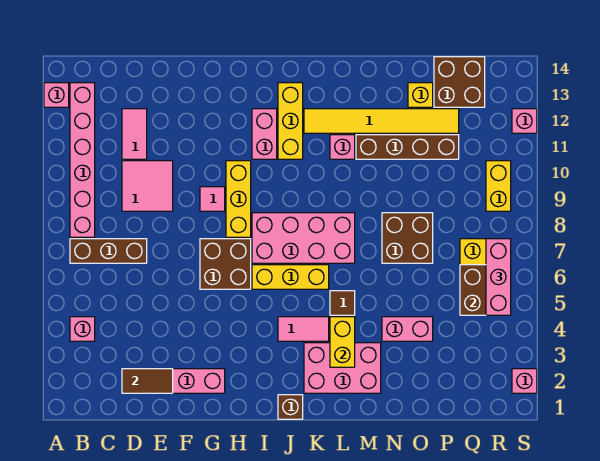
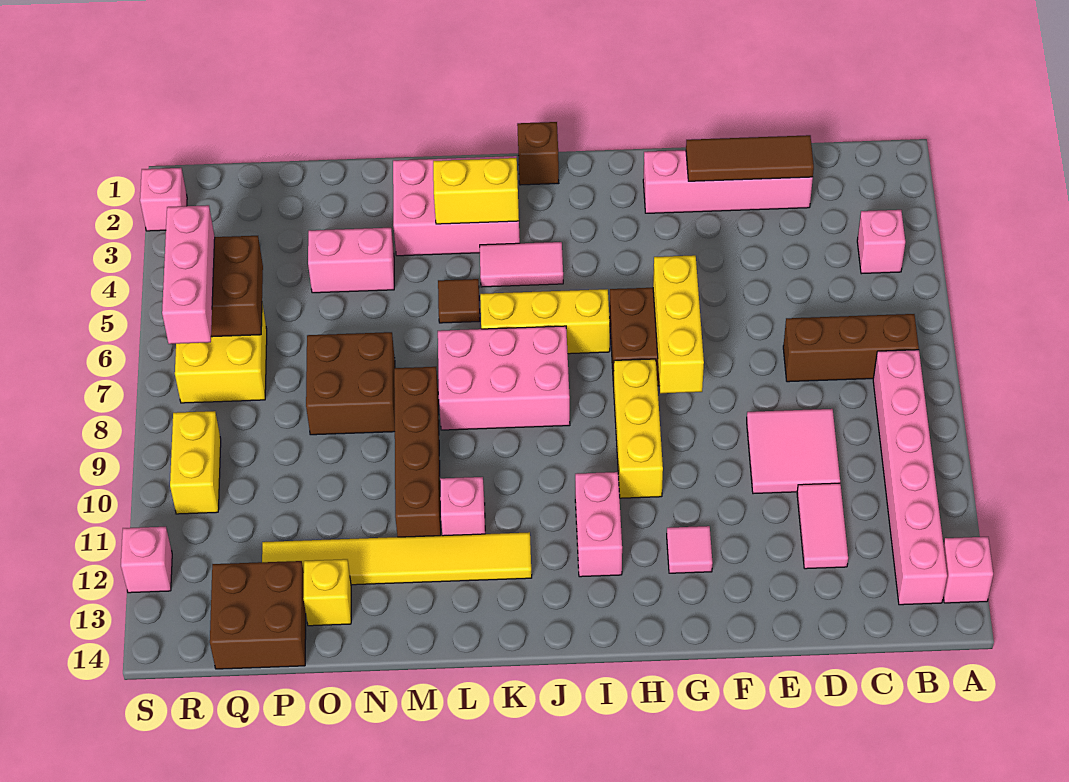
brown 1x2 tile [122,369,173,393] -> brown 1x3 tile [686,135,814,181]
pink 1x1 tile [200,187,225,211] -> pink 1x1 tile moved to [667,526,713,573]
pink 2x4 brick [252,213,355,263] -> pink 2x3 brick [438,326,570,430]
yellow 1x3 brick [278,83,303,159] -> yellow 1x3 brick moved to [653,255,704,393]
yellow 1x2 brick [330,317,355,367] -> yellow 1x2 brick turned to [433,158,519,224]
brown 1x4 brick [356,135,459,159] -> brown 1x4 brick turned to [394,367,441,537]

